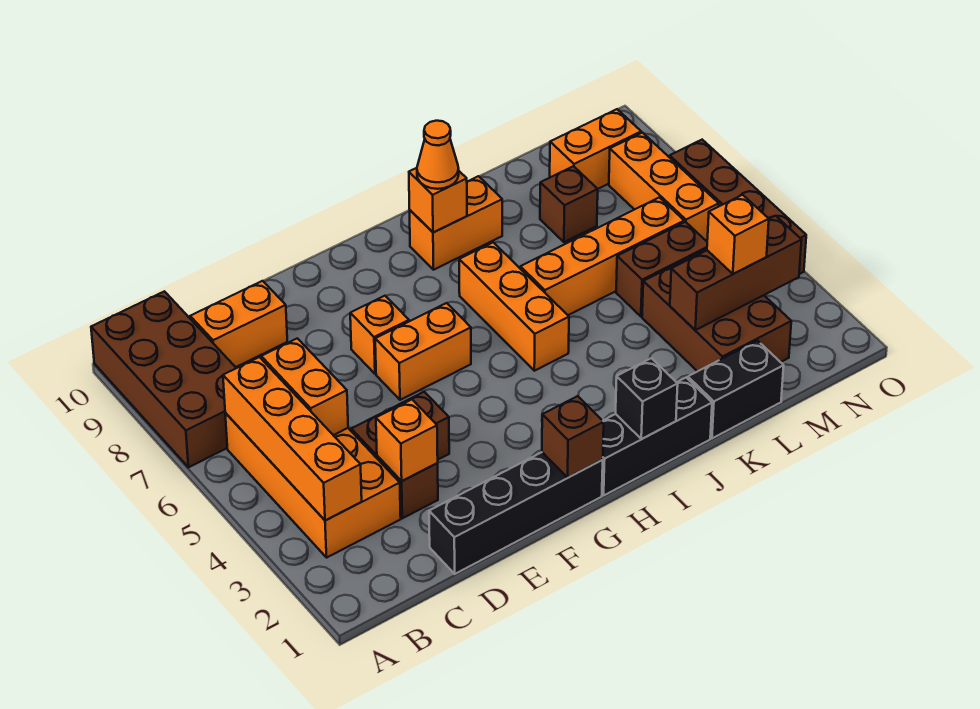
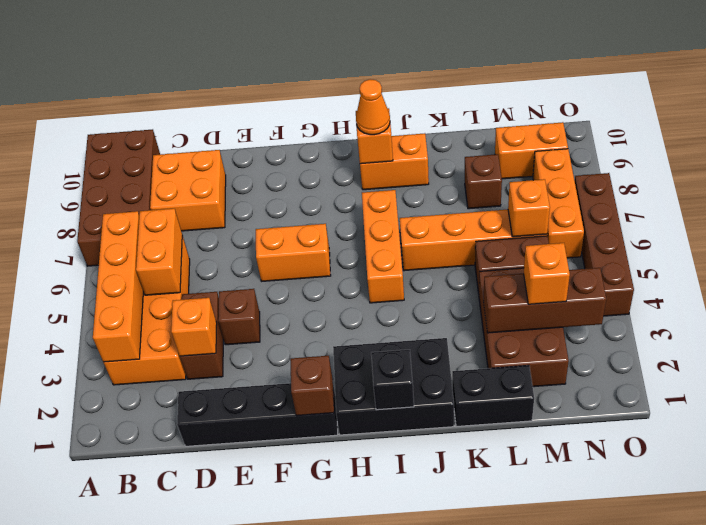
orange 1x2 brick [190,281,287,367] -> orange 2x2 brick [150,150,226,231]
orange 1x1 brick [350,296,409,374] -> orange 1x1 brick moved to [508,179,550,237]
black 1x3 brick [602,378,712,495] -> black 2x3 brick [333,338,454,435]

